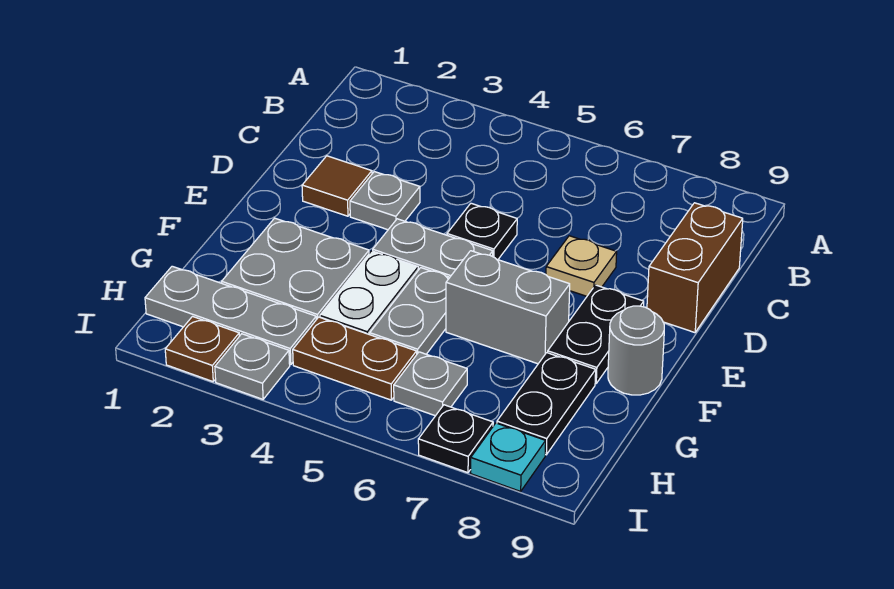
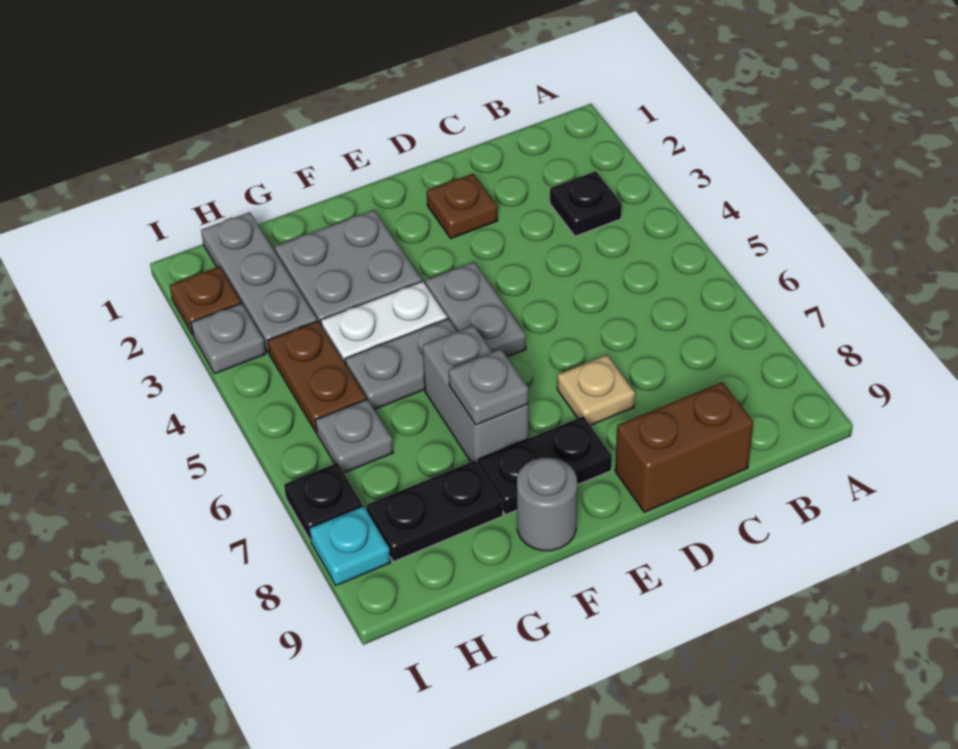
brown 1x1 tile [302,156,372,216] -> brown 1x1 plate [427,174,498,238]
grey 1x1 plate [350,172,420,230] -> grey 1x1 plate moved to [449,349,528,425]
black 1x1 plate [447,203,517,260] -> black 1x1 plate moved to [550,171,622,236]

